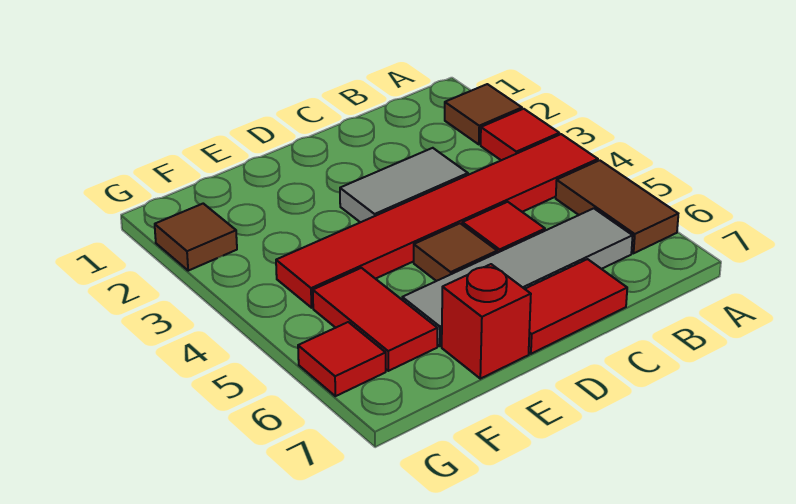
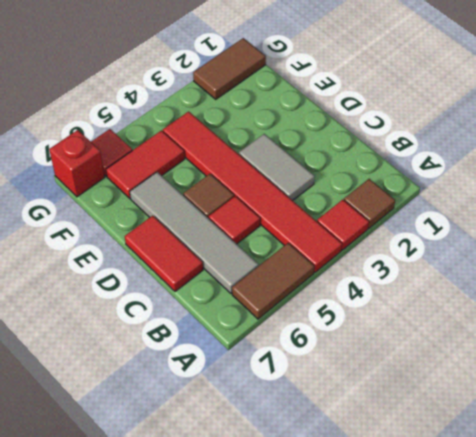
red 1x1 brick [442,264,531,379] -> red 1x1 brick moved to [49,130,105,197]
brown 1x1 tile [155,204,237,271] -> brown 1x2 tile [193,38,266,99]

